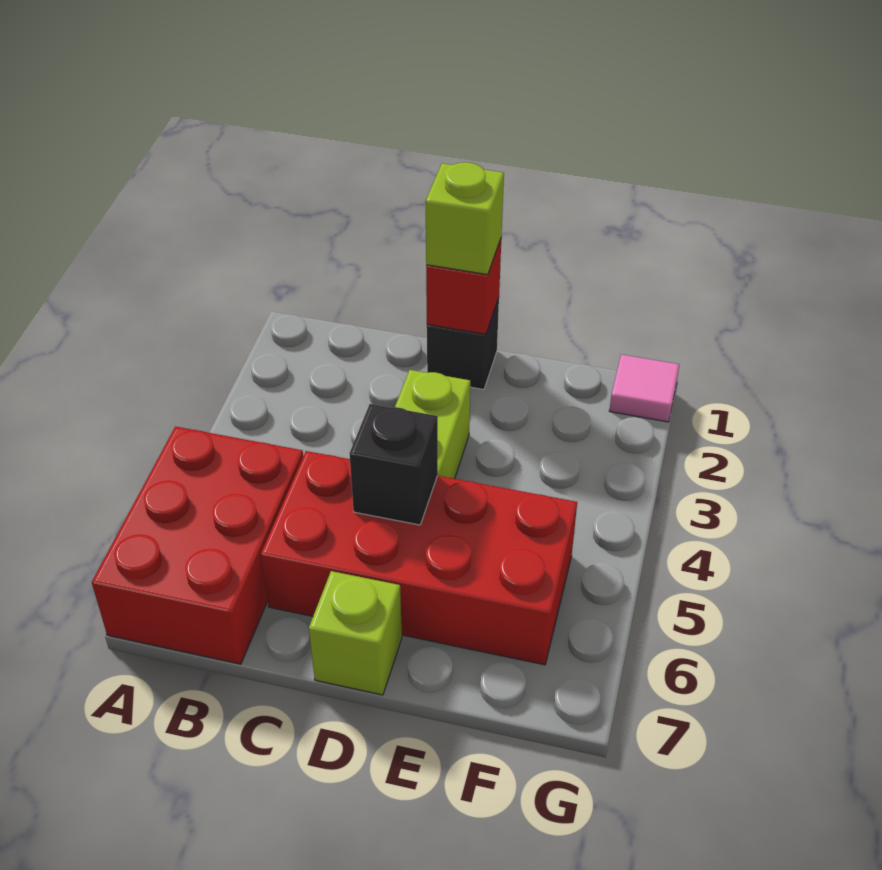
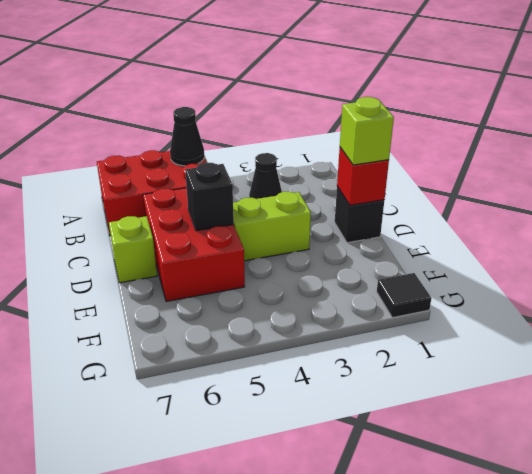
none -> black 1x1 cone [170,107,204,166]
none -> black 1x1 cone [249,153,282,199]
red 2x4 brick [261,451,577,665] -> red 2x3 brick [143,188,245,302]
pink 1x1 tile [609,354,679,422] -> black 1x1 tile [377,273,431,318]

